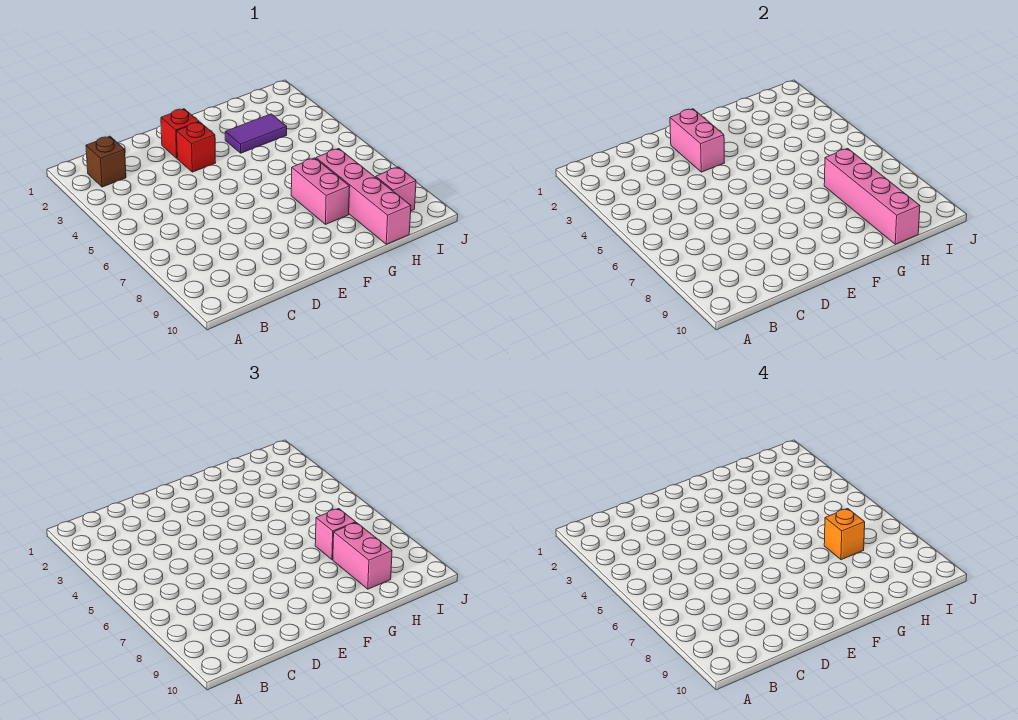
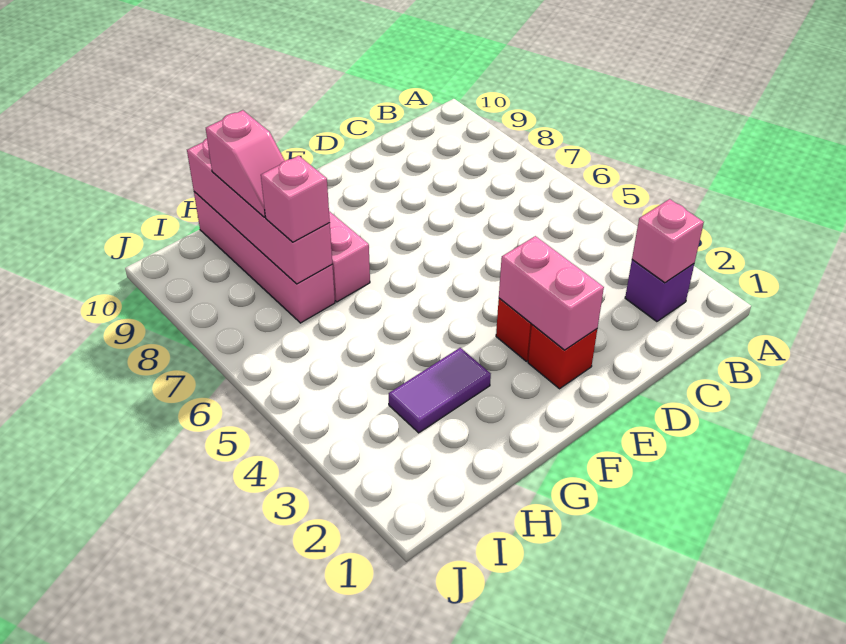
brown 1x1 brick [86,136,126,187] -> purple 1x1 brick [625,260,694,322]
orange 1x1 brick [824,509,865,560] -> none
pink 1x2 brick [333,523,392,589] -> pink 1x2 slope [206,110,285,217]
pink 1x1 brick [376,167,416,211] -> pink 1x1 brick moved to [632,199,704,283]

